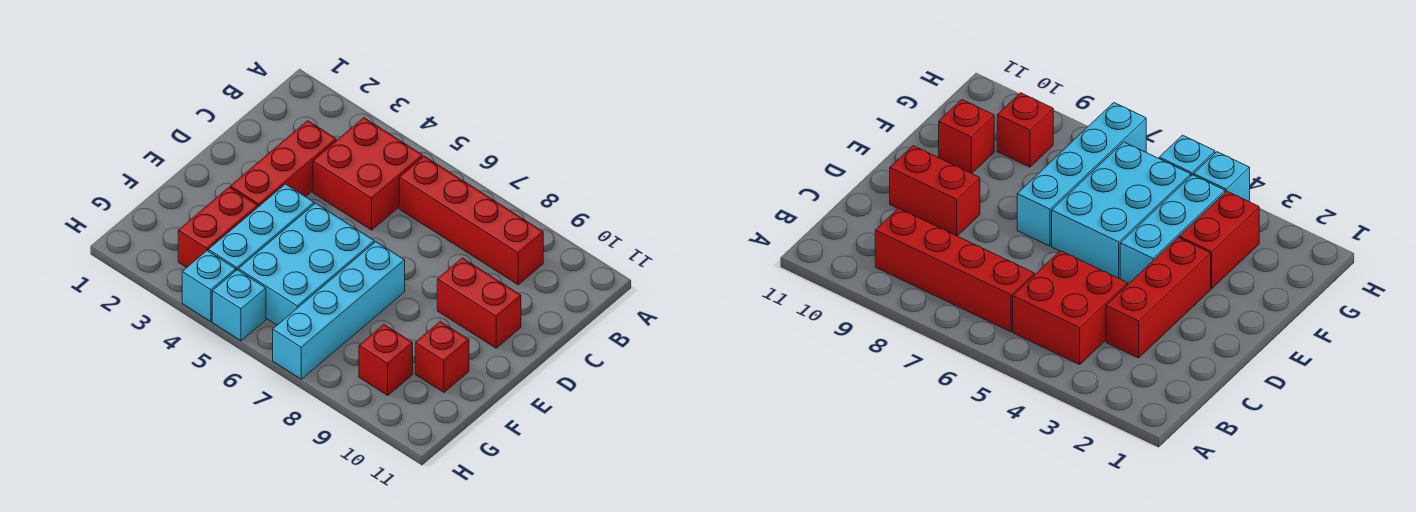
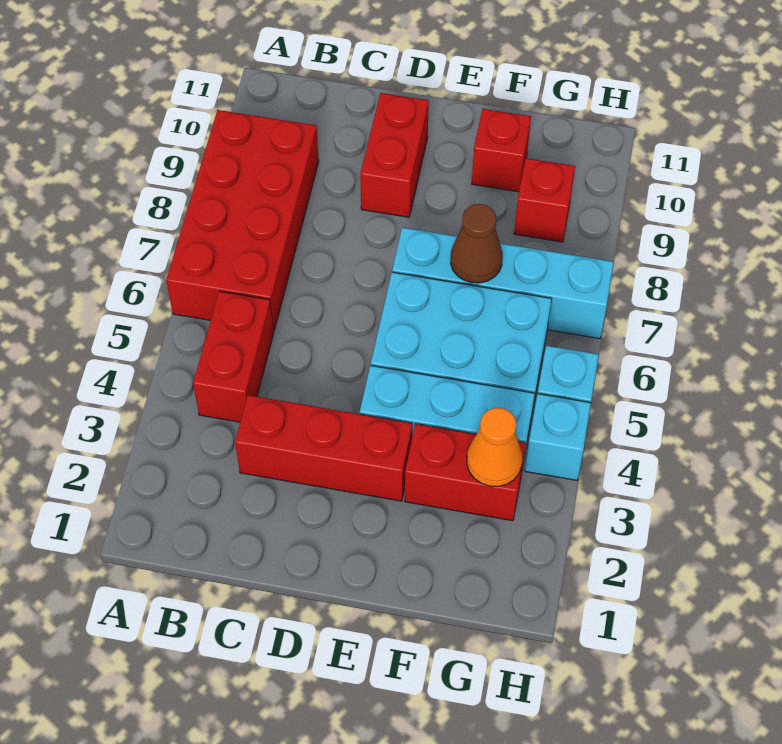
red 2x2 brick [313,118,423,230] -> red 1x2 brick [193,291,274,422]
red 1x4 brick [399,156,543,285] -> red 2x4 brick [166,110,319,331]
none -> brown 1x1 cone [451,204,503,283]
none -> orange 1x1 cone [467,408,522,486]

